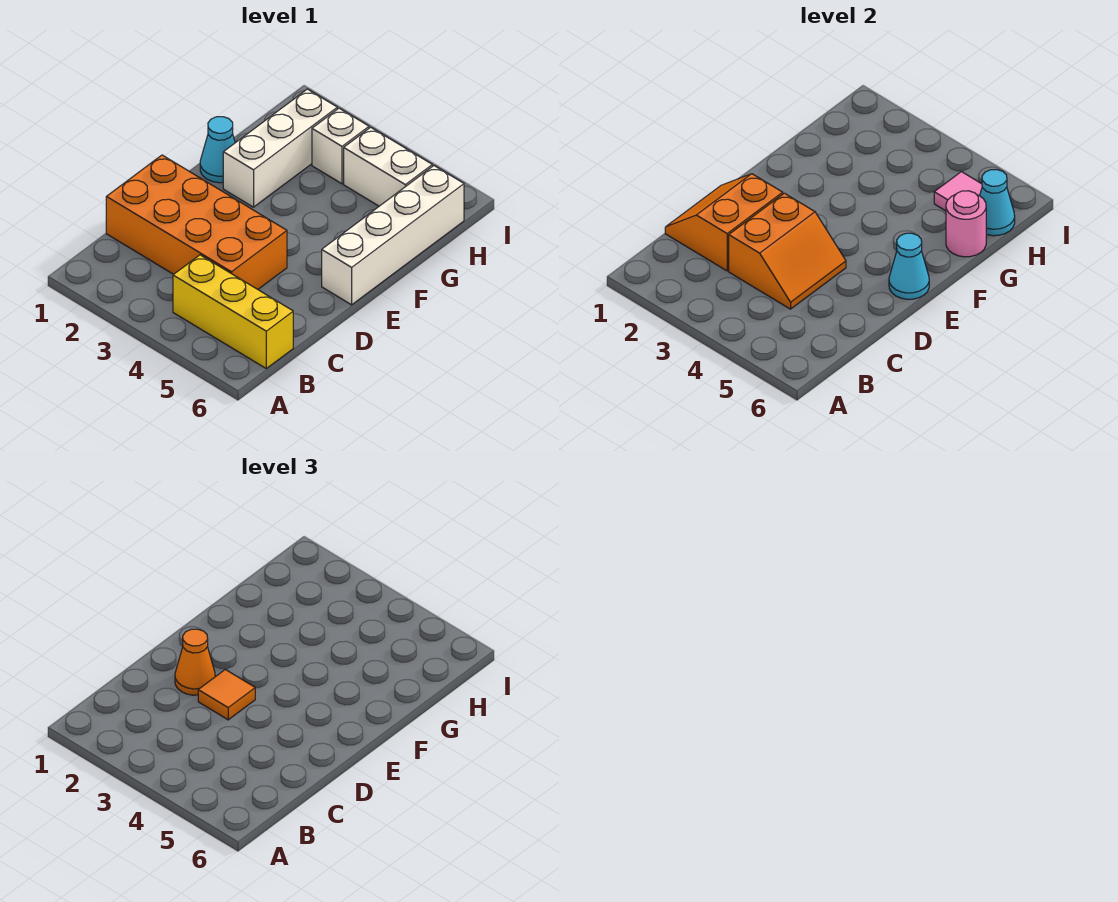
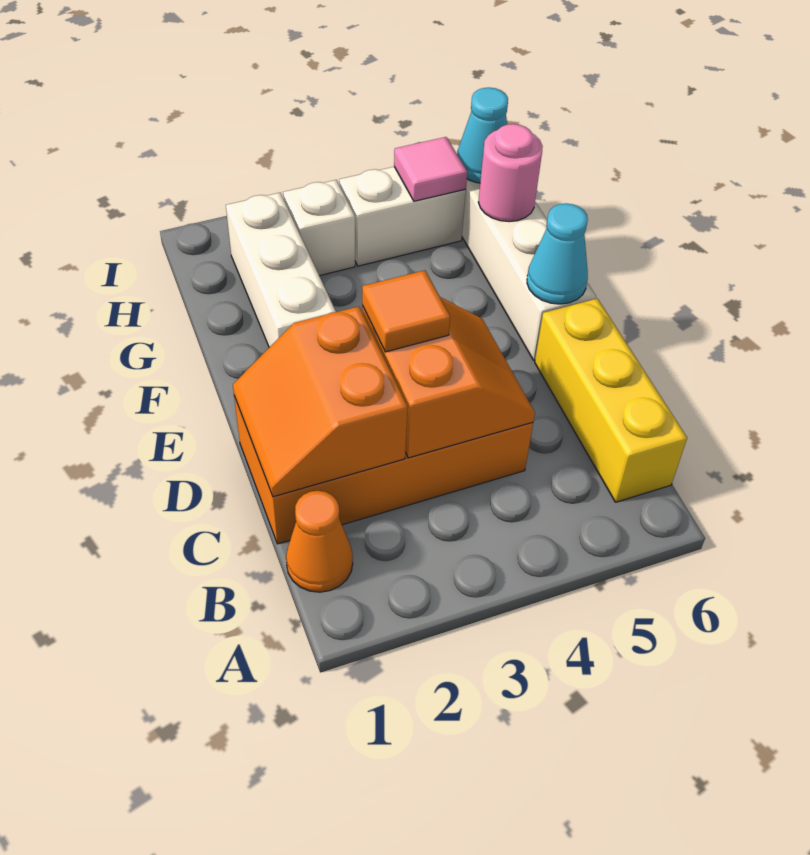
yellow 1x3 brick [173,255,293,368] -> yellow 1x3 brick turned to [535,298,687,502]
orange 1x1 cone [175,629,215,695] -> orange 1x1 cone moved to [286,491,353,592]
cyan 1x1 cone [200,117,235,183] -> none

